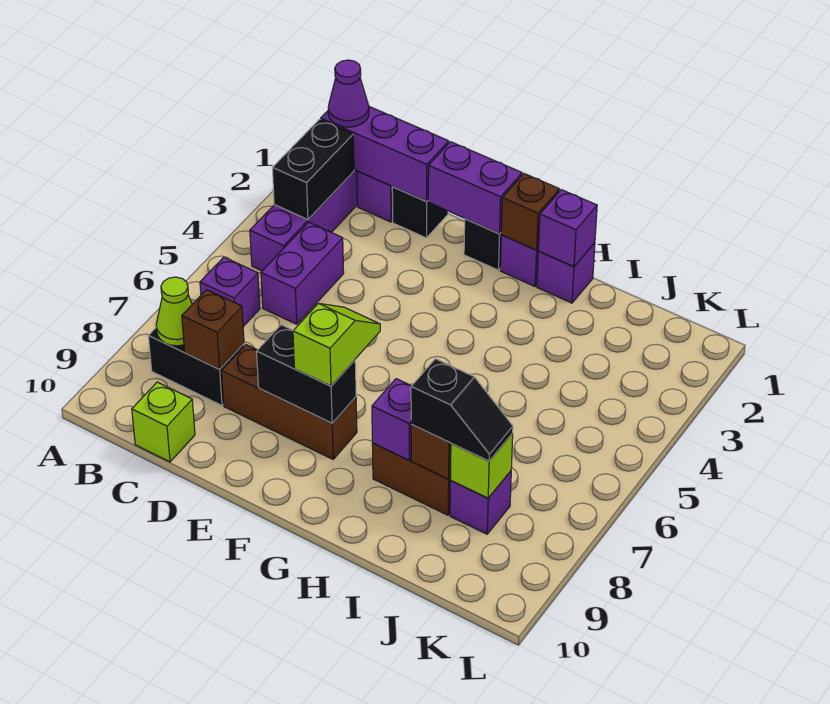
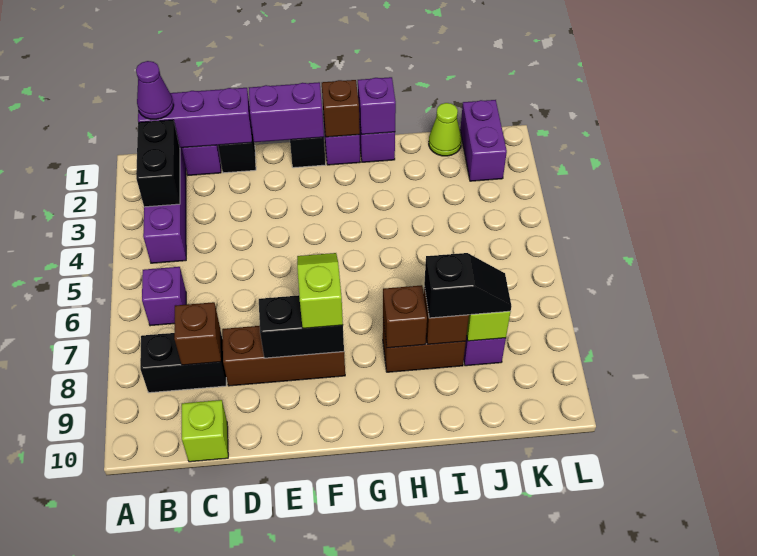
lime 1x1 cone [156,277,192,346] -> lime 1x1 cone moved to [429,103,461,156]
purple 1x2 brick [261,222,344,324] -> purple 1x2 brick moved to [460,100,507,181]
purple 1x1 brick [372,379,411,460] -> brown 1x1 brick [383,285,427,348]

